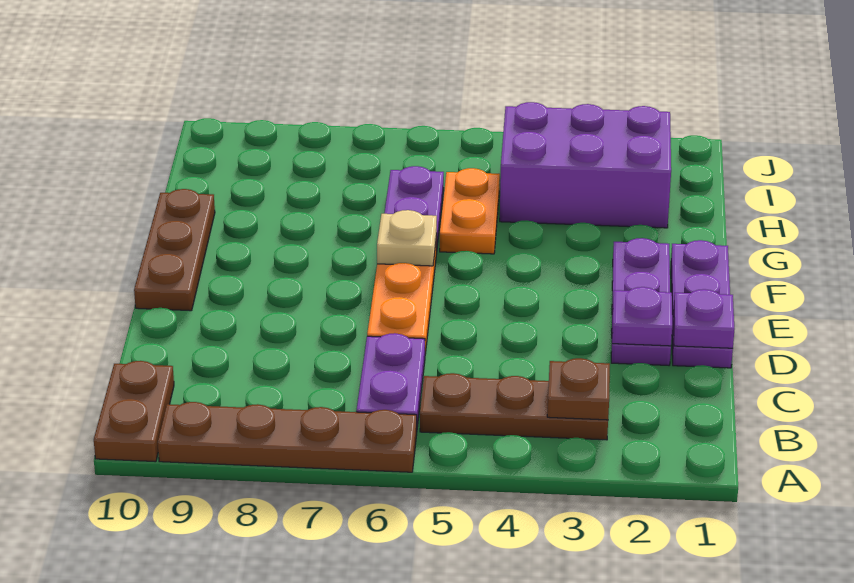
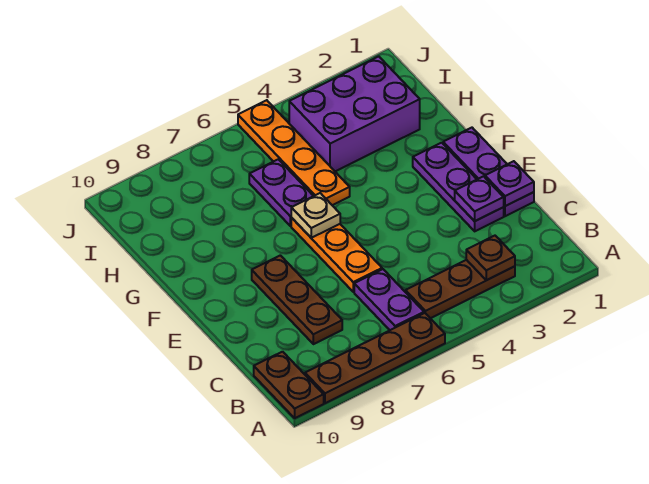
brown 1x3 plate [134,189,215,311] -> brown 1x3 plate moved to [252,255,342,344]
orange 1x2 plate [440,168,500,254] -> orange 1x4 plate [238,100,350,205]

